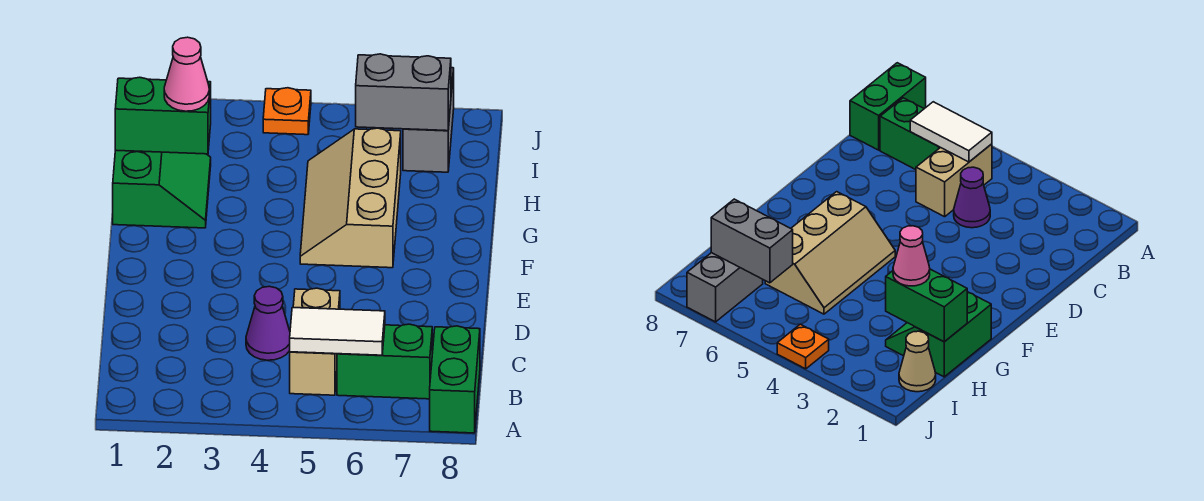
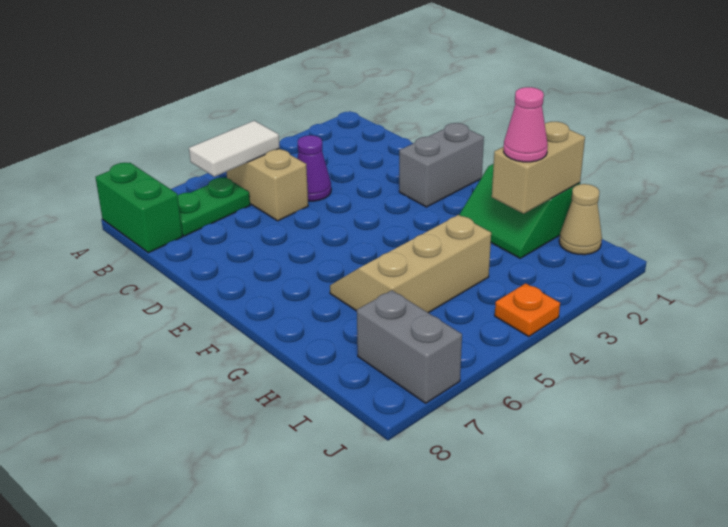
green 1x2 brick [337,324,432,399] -> green 1x2 plate [178,177,250,236]
tan 2x3 slope [300,128,401,268] -> tan 2x3 slope turned to [330,215,491,313]
green 1x2 brick [115,77,211,154] -> tan 1x2 brick [492,122,585,214]
grey 1x2 brick [356,54,451,131] -> grey 1x2 brick moved to [399,123,484,207]

